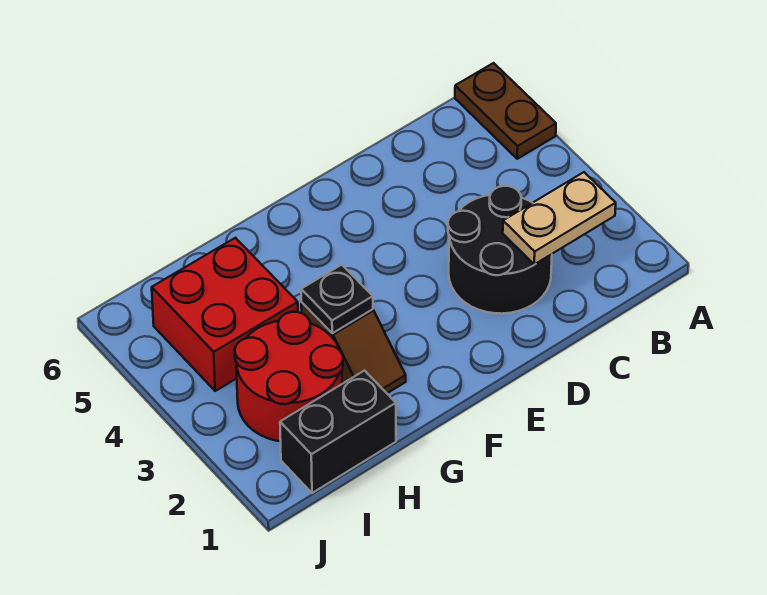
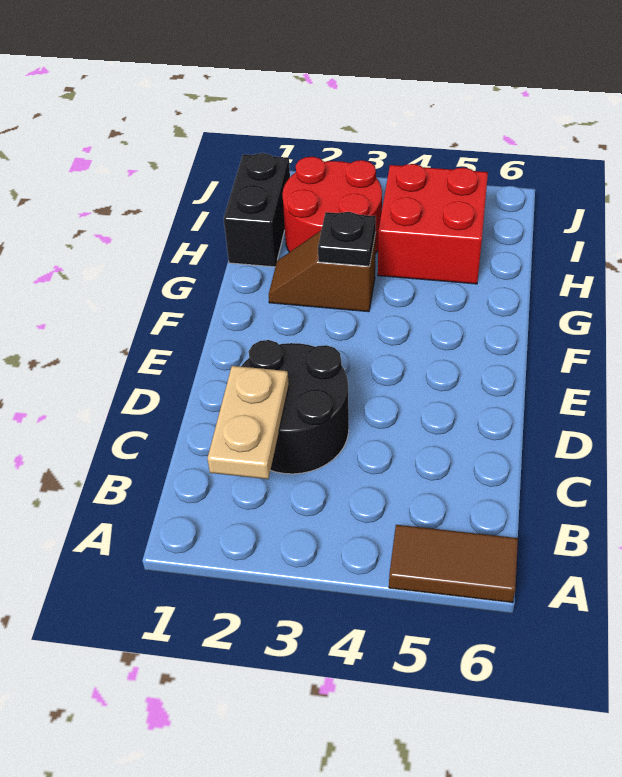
brown 1x2 plate [455,63,556,159] -> brown 1x2 tile [389,525,518,603]

